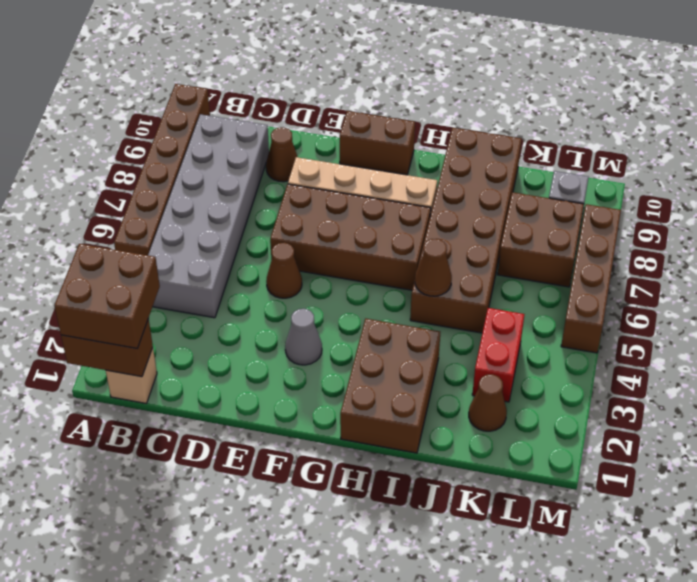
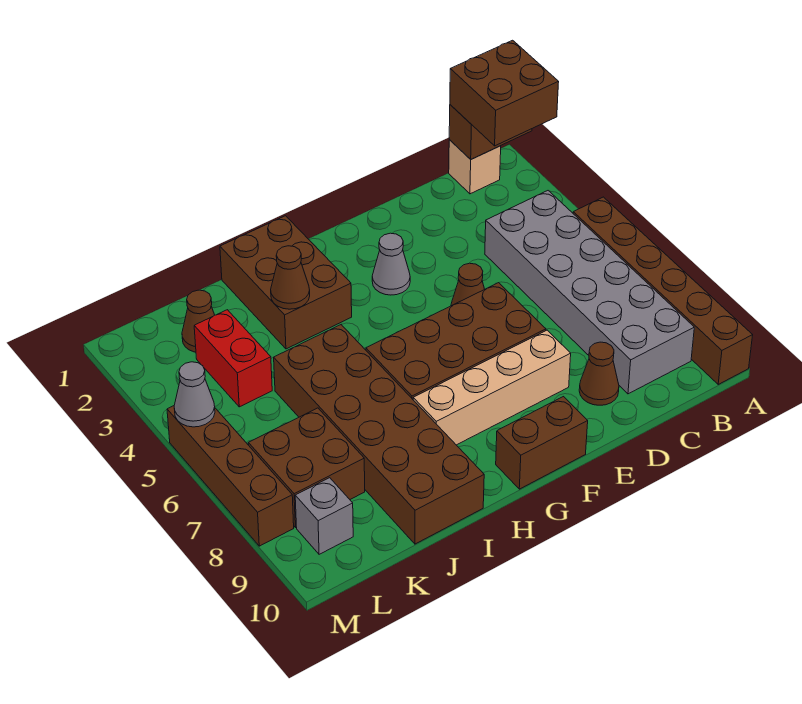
brown 1x1 cone [415,239,452,296] -> brown 1x1 cone moved to [271,246,310,309]
none -> grey 1x1 cone [174,362,215,427]

